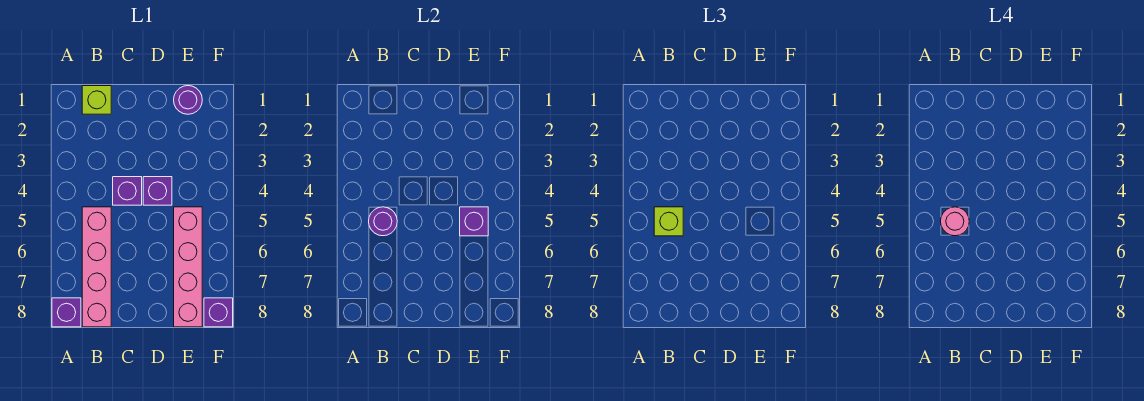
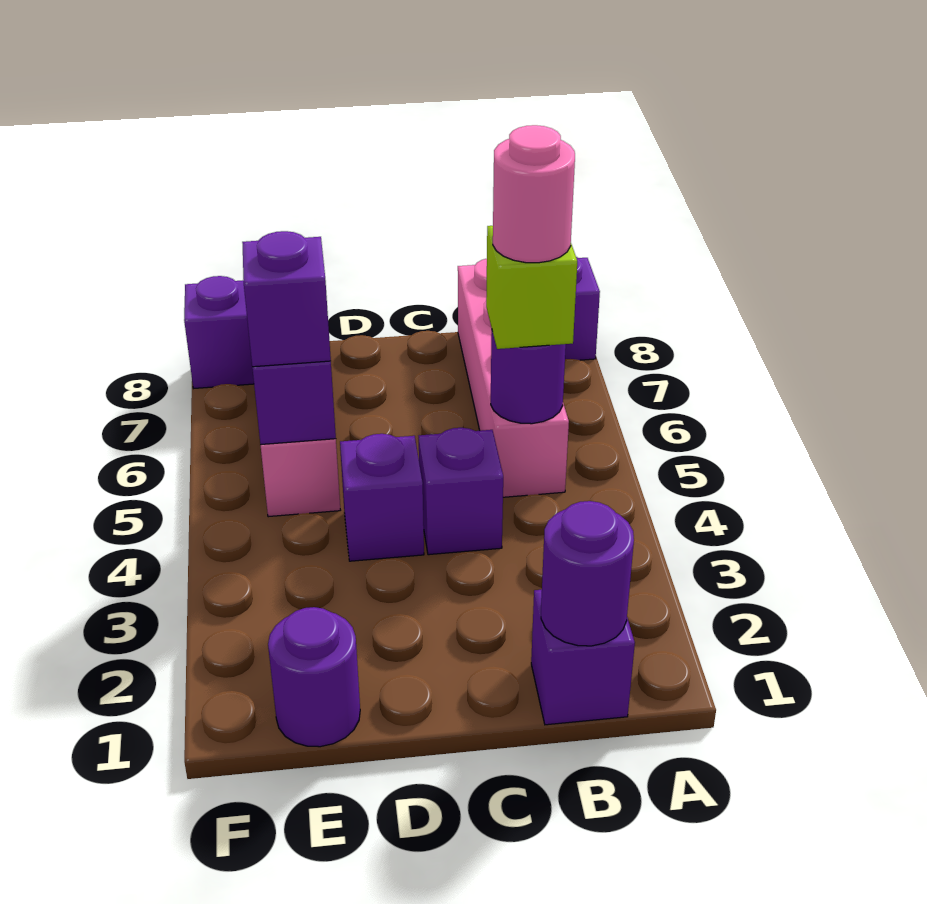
lime 1x1 brick [82,86,111,114] -> purple 1x1 brick [531,590,635,725]
none -> purple 1x1 round brick [541,501,634,646]
none -> purple 1x1 brick [242,231,331,367]

